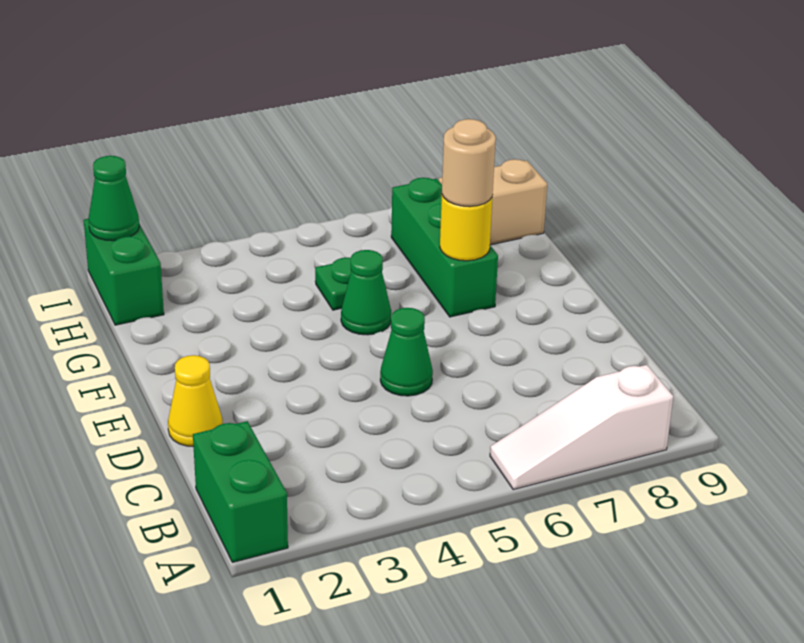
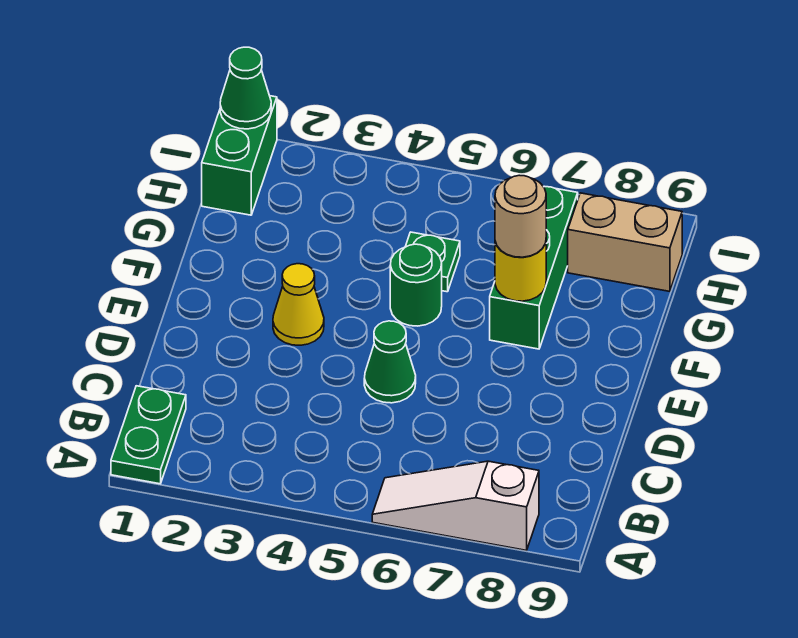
green 1x2 brick [193,421,288,562] -> green 1x2 plate [111,386,186,484]
yellow 1x1 cone [168,355,223,447] -> yellow 1x1 cone moved to [273,264,324,345]
green 1x1 cone [341,250,391,335] -> green 1x1 round brick [390,244,442,326]

